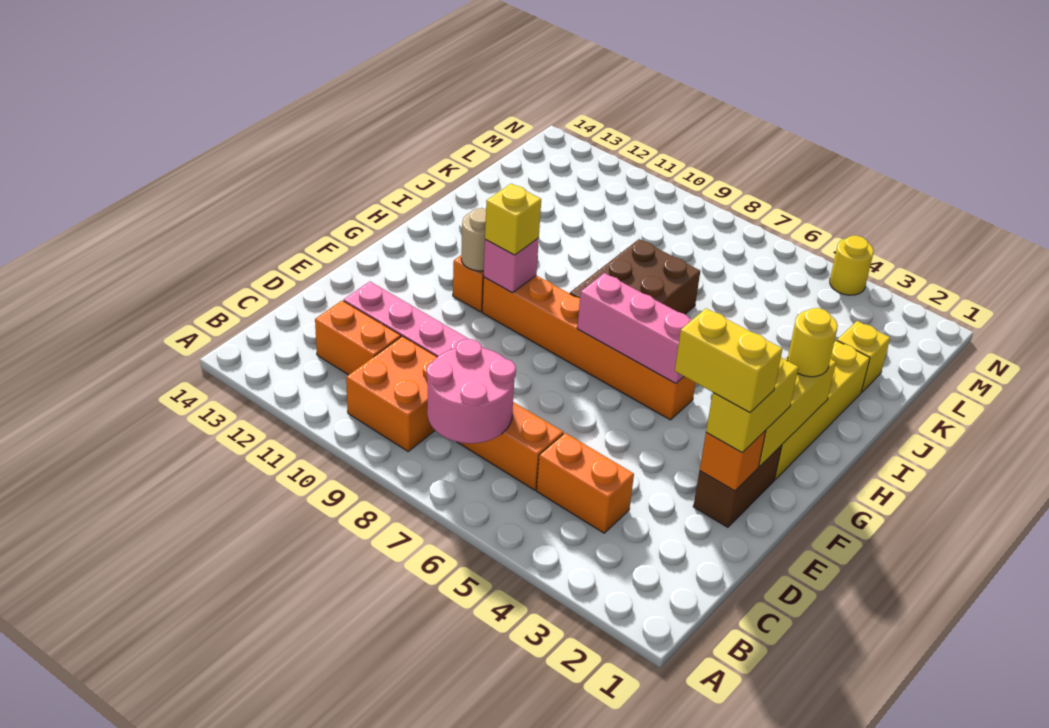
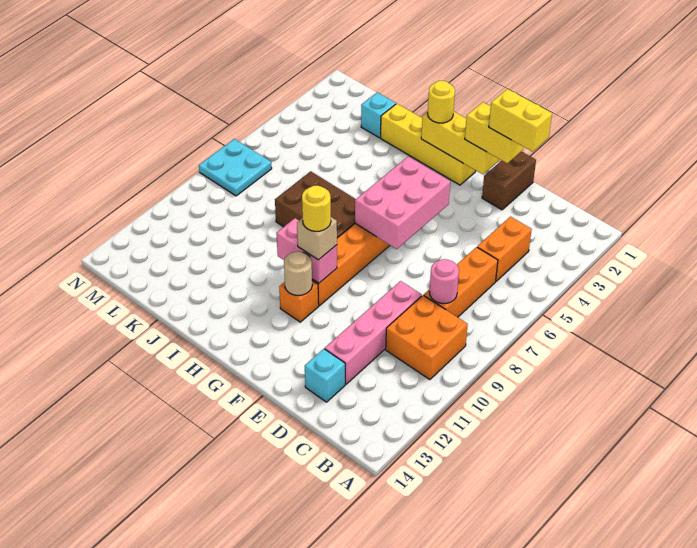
pink 2x2 round brick [427,339,516,443] -> pink 1x1 round brick [430,259,459,304]
orange 1x2 brick [315,301,401,375] -> none
none -> cyan 1x1 brick [305,349,345,402]
brown 1x2 brick [693,445,782,527] -> brown 1x2 brick turned to [482,151,536,210]
orange 1x1 brick [700,430,766,491] -> none
yellow 1x2 brick [675,308,782,412] -> yellow 1x2 brick turned to [489,89,552,152]
pink 1x3 brick [577,273,692,384] -> pink 2x3 brick [355,156,450,249]
pink 1x1 brick [484,238,539,293] -> pink 1x2 brick [276,218,337,283]
yellow 1x1 brick [485,184,541,255] -> tan 1x1 brick [297,217,337,260]
yellow 1x1 brick [837,321,890,392] -> cyan 1x1 brick [361,92,396,138]
none -> cyan 2x2 plate [199,139,272,196]
yellow 1x1 round brick [830,236,874,295] -> yellow 1x1 round brick moved to [302,186,331,231]

